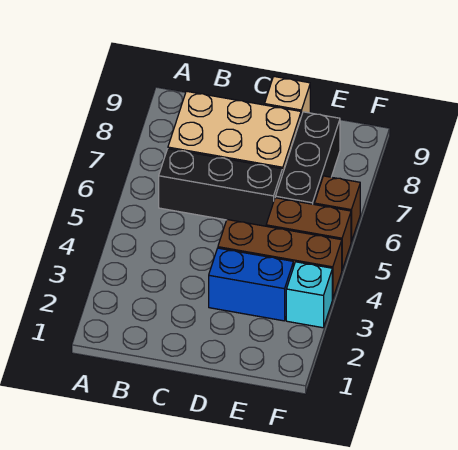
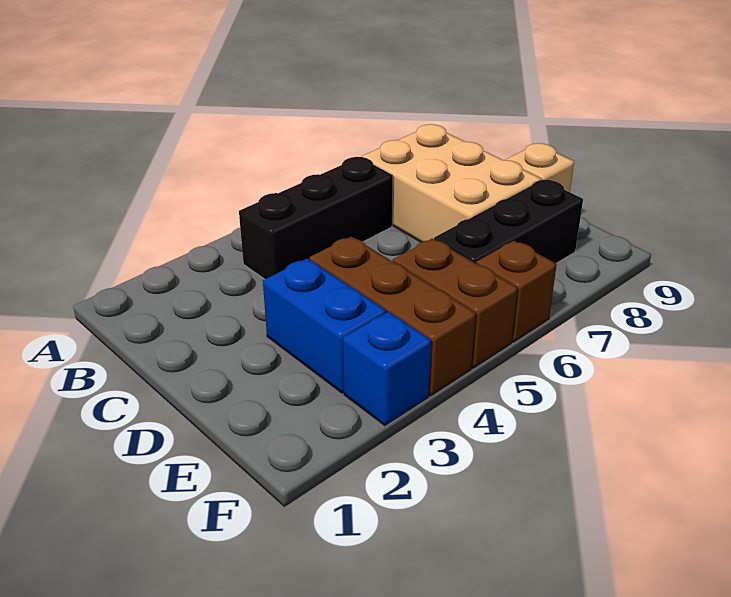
black 1x3 brick [159,149,282,226] -> black 1x3 brick turned to [239,157,393,279]
cyan 1x1 brick [286,262,332,328] -> blue 1x1 brick [343,312,431,425]

